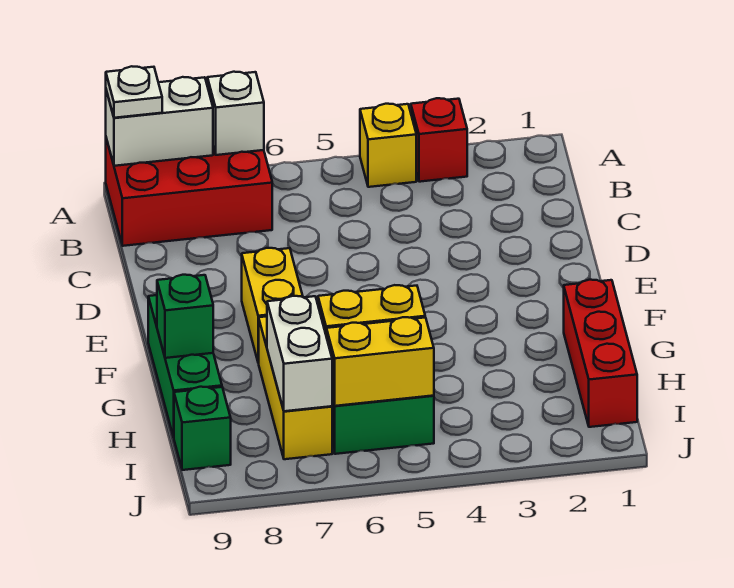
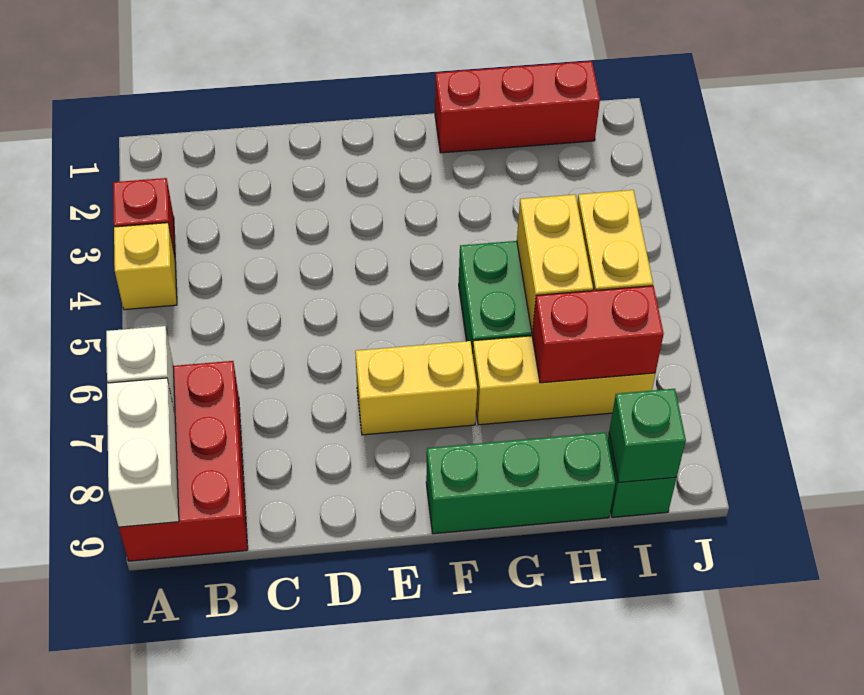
white 1x1 plate [106,66,162,118] -> none
green 1x1 brick [157,275,213,358] -> green 1x1 brick moved to [609,389,686,482]
white 1x2 brick [267,296,332,411] -> red 1x2 brick [532,286,664,383]

